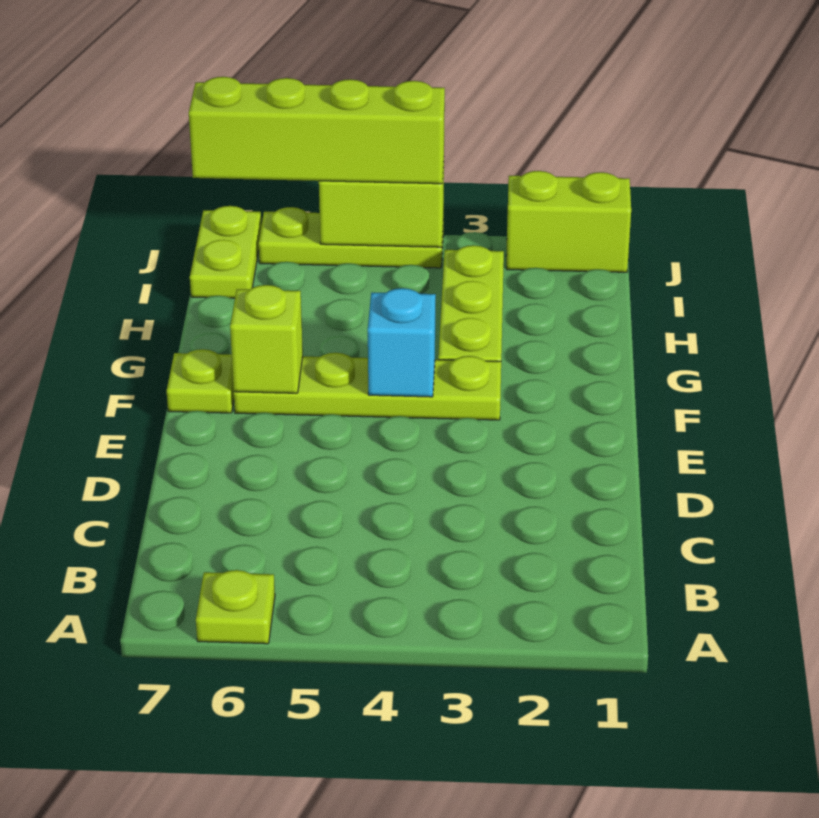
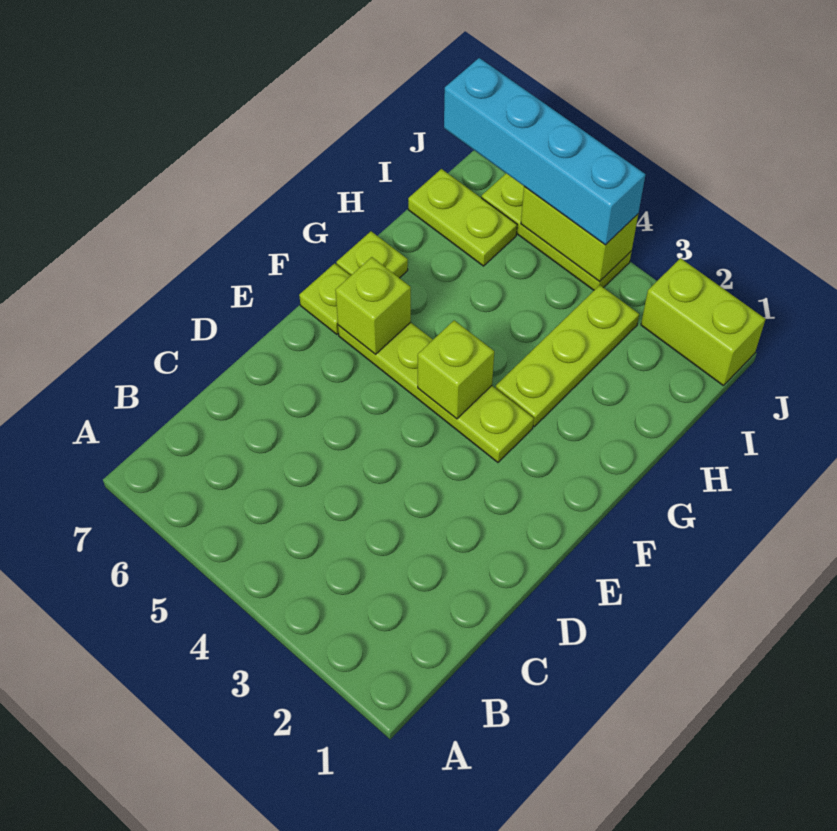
lime 1x1 plate [196,570,275,644] -> lime 1x1 plate moved to [336,231,408,278]
cyan 1x1 brick [368,288,436,397] -> lime 1x1 brick [418,320,494,419]
lime 1x2 plate [190,206,262,298] -> lime 1x2 plate turned to [408,169,517,266]
lime 1x4 brick [189,77,445,184] -> cyan 1x4 brick [444,58,645,245]

